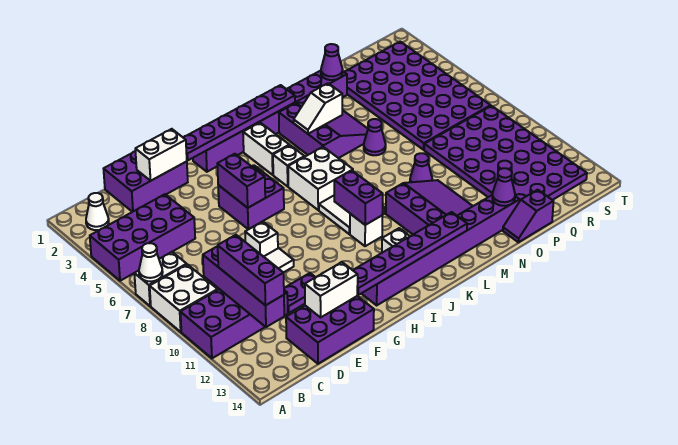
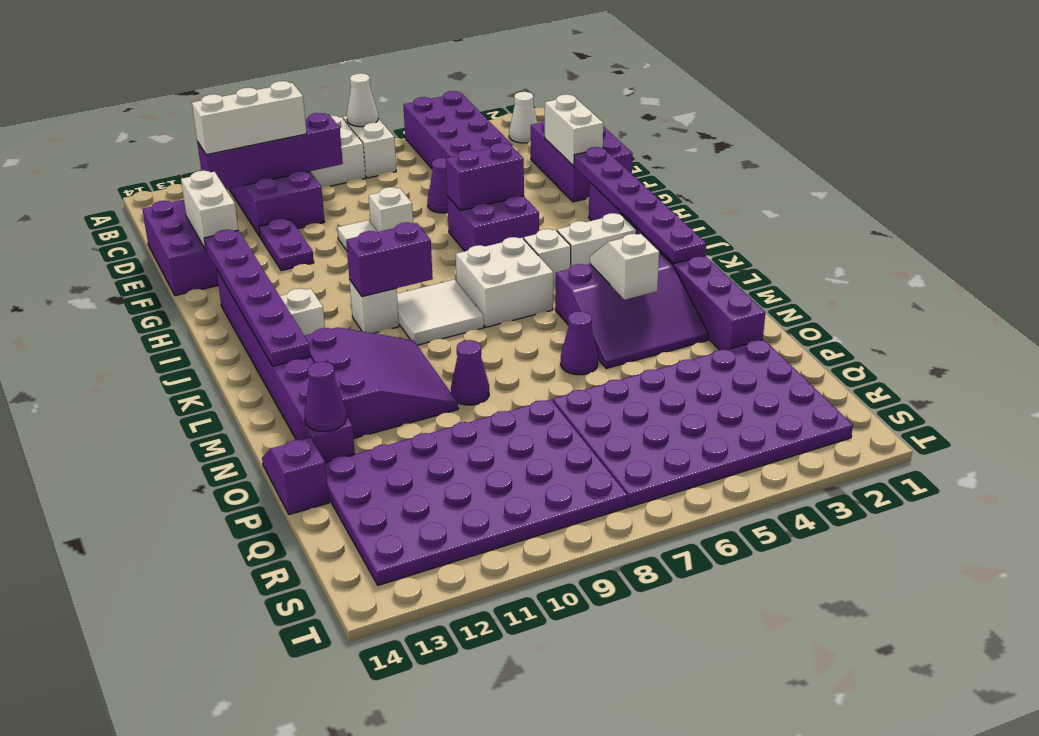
purple 1x3 brick [217,235,284,305] -> white 1x3 brick [192,81,307,155]
purple 3x3 slope [386,180,473,234] -> purple 3x3 slope turned to [305,327,458,438]
purple 1x1 cone [321,44,343,80] -> purple 1x1 cone moved to [427,158,448,213]

